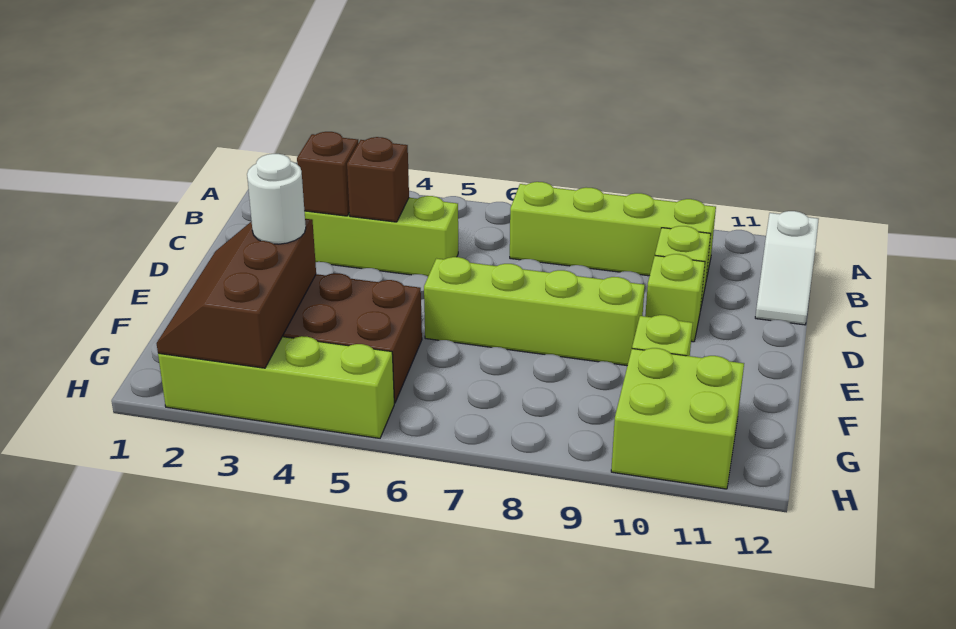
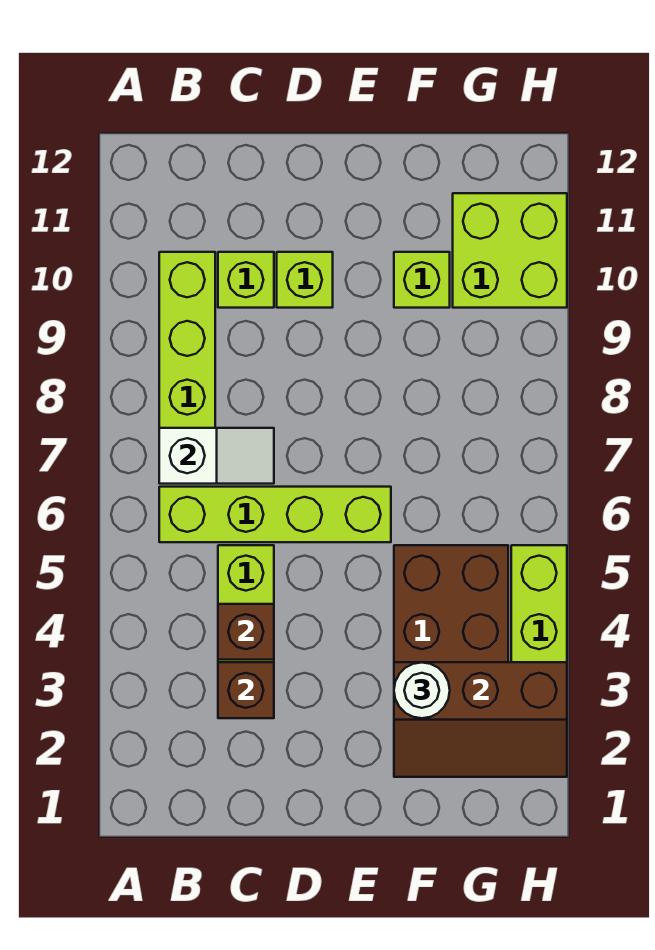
white 1x2 slope [755,211,819,325] -> white 1x2 slope moved to [159,428,274,484]
lime 1x4 brick [424,257,645,366] -> lime 1x4 brick turned to [159,487,391,542]

